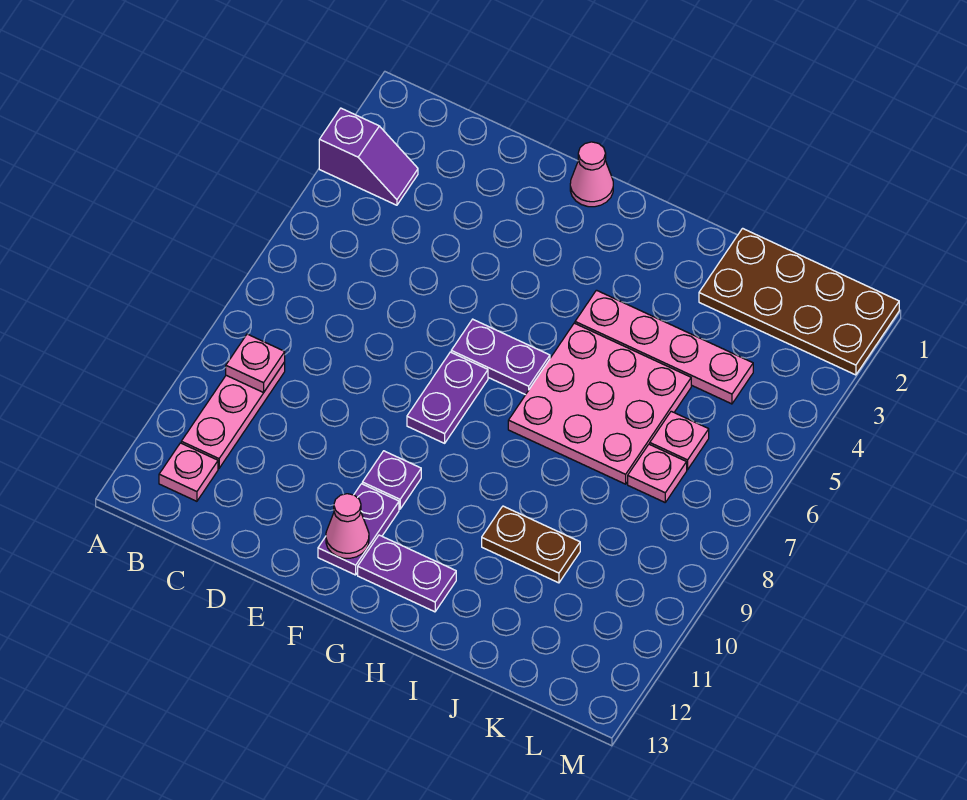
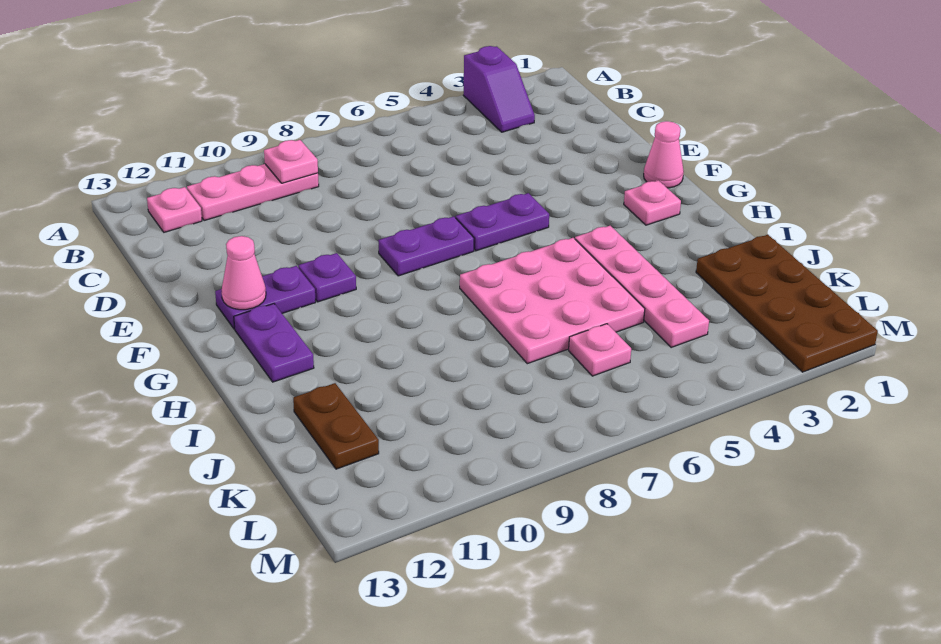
purple 1x2 plate [451,319,550,395] -> purple 1x2 plate turned to [456,193,549,251]
brown 1x2 plate [482,506,580,583] -> brown 1x2 plate moved to [293,383,379,469]
pink 1x1 plate [628,444,687,502] -> pink 1x1 plate moved to [624,180,681,225]

